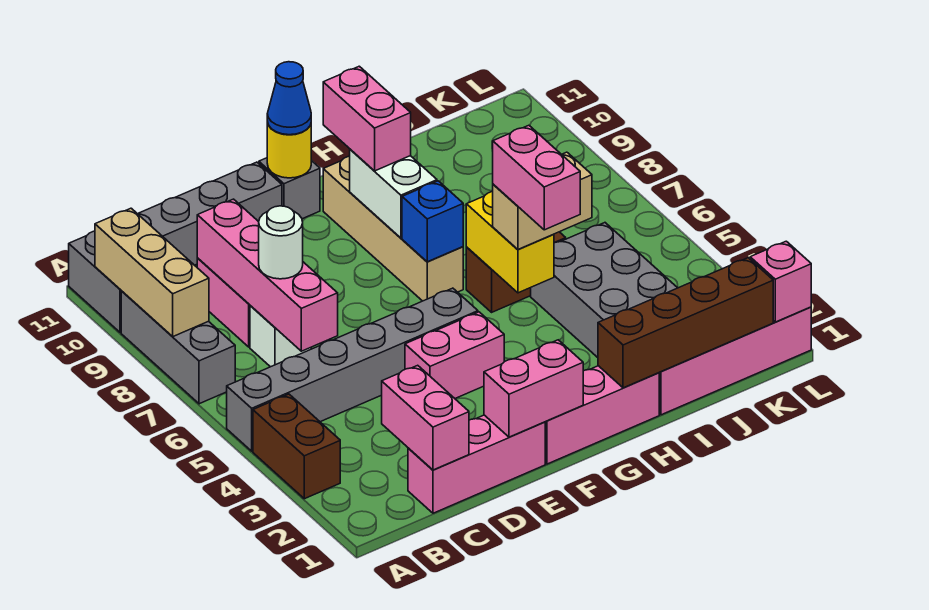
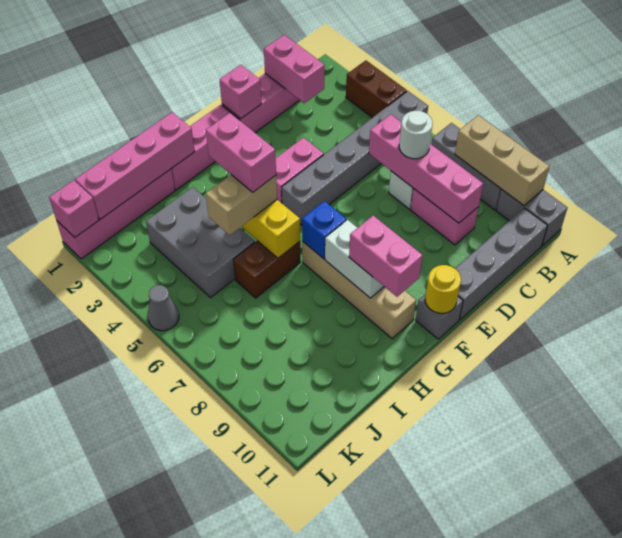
pink 1x2 brick [484,340,583,437] -> pink 1x1 brick [220,65,261,119]
blue 1x1 cone [267,62,311,135] -> none
brown 1x4 brick [598,258,773,388] -> pink 1x4 brick [75,112,195,219]
none -> grey 1x1 cone [148,285,179,331]

